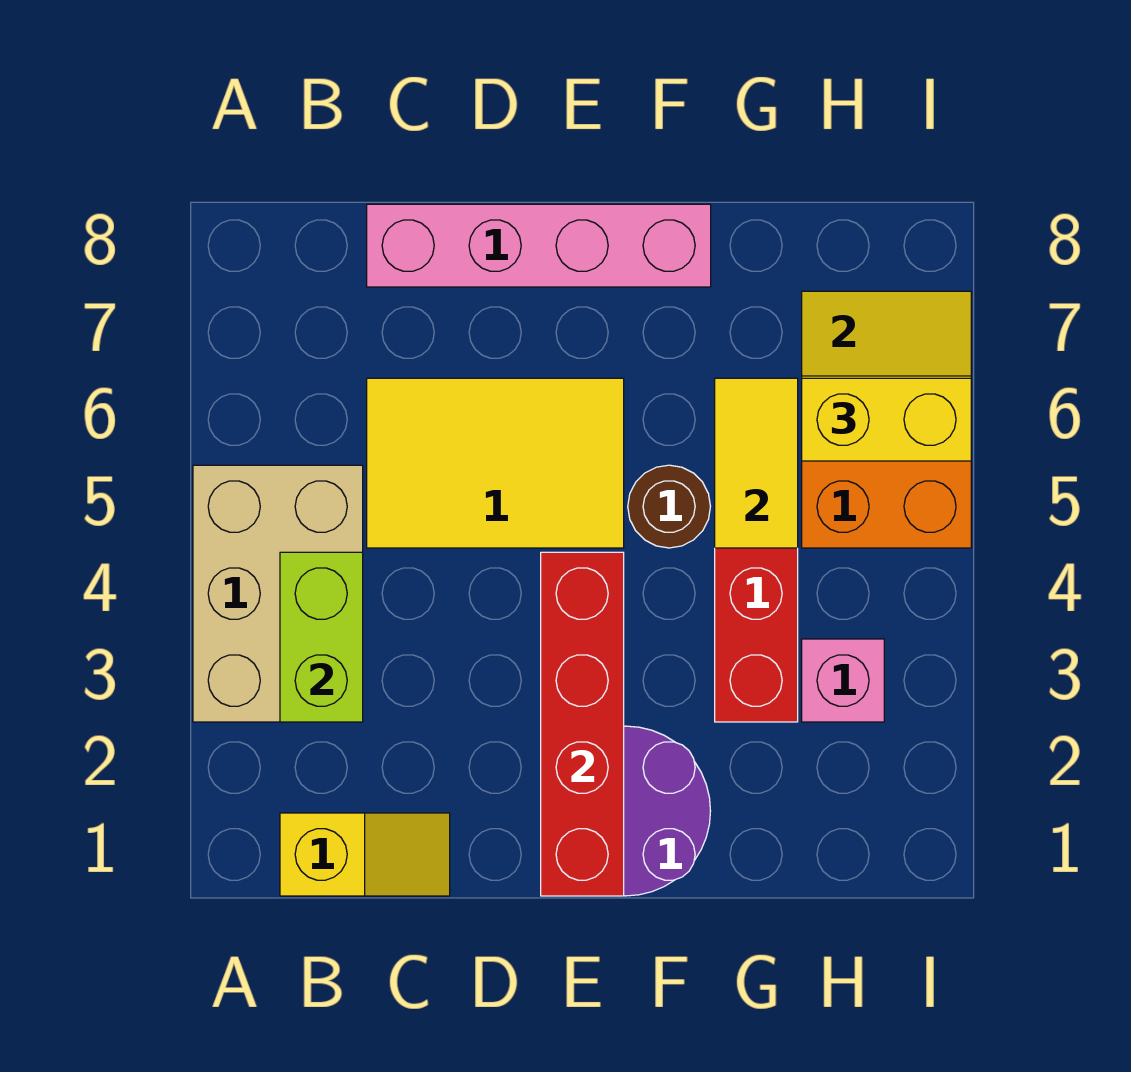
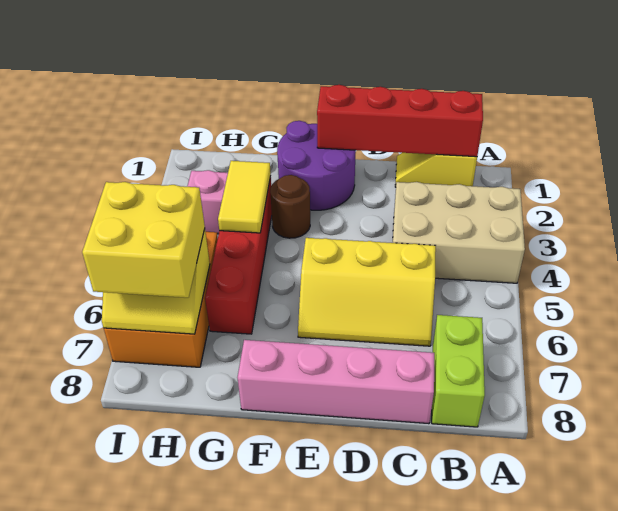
tan 2x3 brick [193,465,363,722] -> tan 2x3 brick turned to [393,182,525,283]
lime 1x2 brick [280,552,363,722] -> lime 1x2 brick moved to [432,315,485,427]
yellow 2x3 tile [367,378,624,548] -> yellow 2x3 slope [298,238,436,346]
red 1x4 brick [541,552,624,896] -> red 1x4 brick turned to [317,85,483,157]
brown 1x1 round brick [628,465,710,548] -> brown 1x1 round brick moved to [270,175,310,238]
yellow 1x2 tile [715,378,798,548] -> yellow 1x2 tile moved to [218,161,271,233]
yellow 1x2 brick [802,378,971,461] -> yellow 2x2 brick [82,182,205,298]

